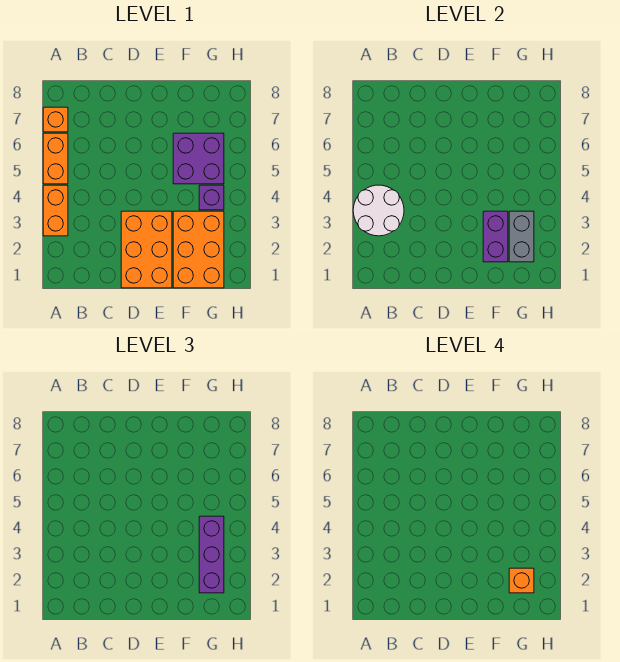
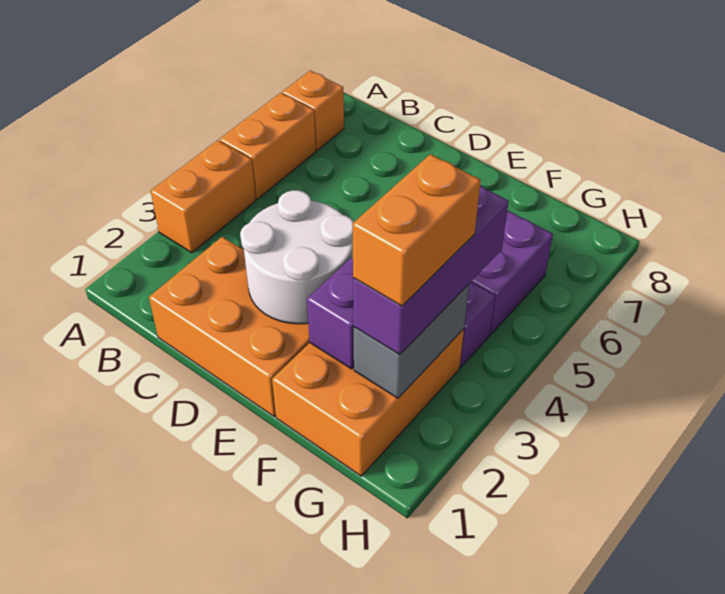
white 2x2 round brick [353,185,404,236] -> white 2x2 round brick moved to [240,190,354,324]
orange 2x3 brick [121,211,172,288] -> orange 2x3 brick turned to [149,237,310,417]
orange 1x1 brick [509,568,534,593] -> orange 1x2 brick [352,154,481,306]

